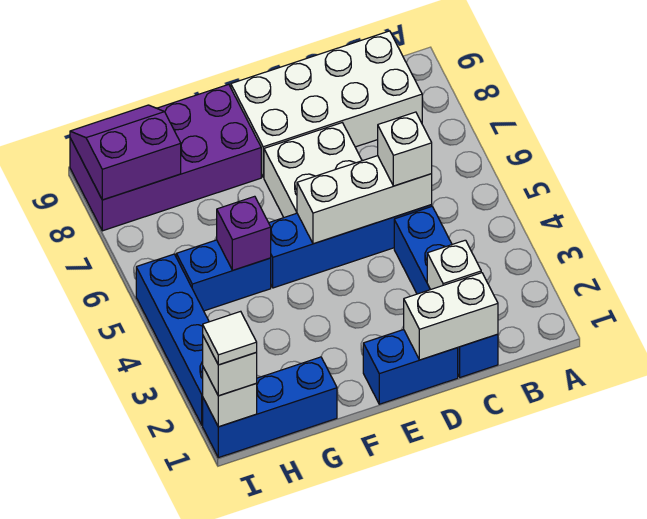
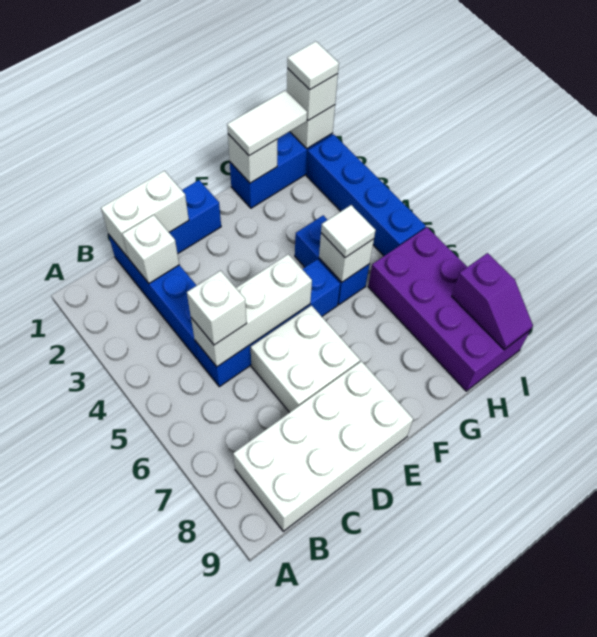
purple 2x4 brick [70,84,261,231] -> purple 2x4 brick turned to [368,227,530,391]
none -> white 1x1 brick [228,134,278,183]
none -> white 1x2 tile [227,90,307,156]
blue 1x2 brick [176,240,271,311] -> blue 1x2 brick turned to [295,215,370,305]
purple 1x1 brick [217,196,271,270] -> white 1x1 brick [319,233,374,282]
none -> white 1x1 tile [321,205,376,258]
purple 2x2 slope [70,105,181,200] -> purple 1x2 slope [452,253,533,350]

